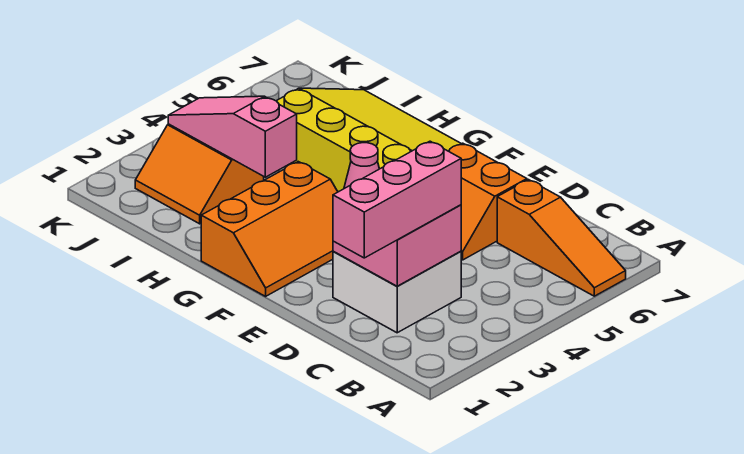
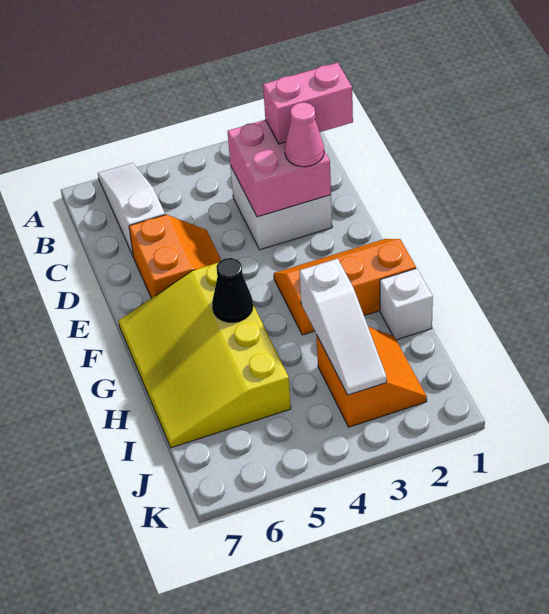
orange 1x3 slope [497,180,626,296] -> white 1x3 slope [98,163,165,256]
pink 1x3 brick [333,141,461,258] -> pink 1x2 brick [263,63,353,144]
none -> black 1x1 cone [212,258,253,322]
none -> white 1x1 brick [380,268,433,340]
pink 1x3 slope [168,96,297,177] -> white 1x3 slope [299,259,387,395]

